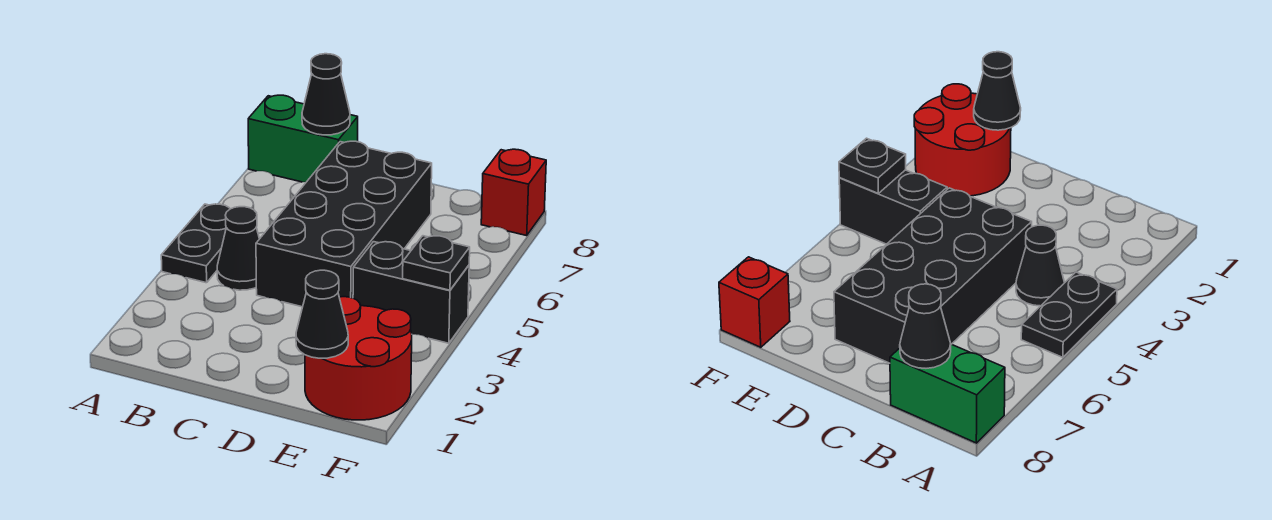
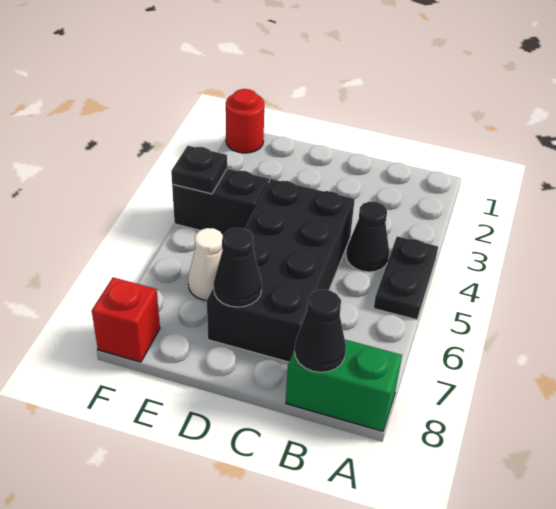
red 2x2 round brick [305,297,412,420] -> red 1x1 round brick [226,89,264,153]
black 1x1 cone [296,270,348,358] -> black 1x1 cone moved to [214,228,262,307]
none -> white 1x1 cone [188,228,223,300]

